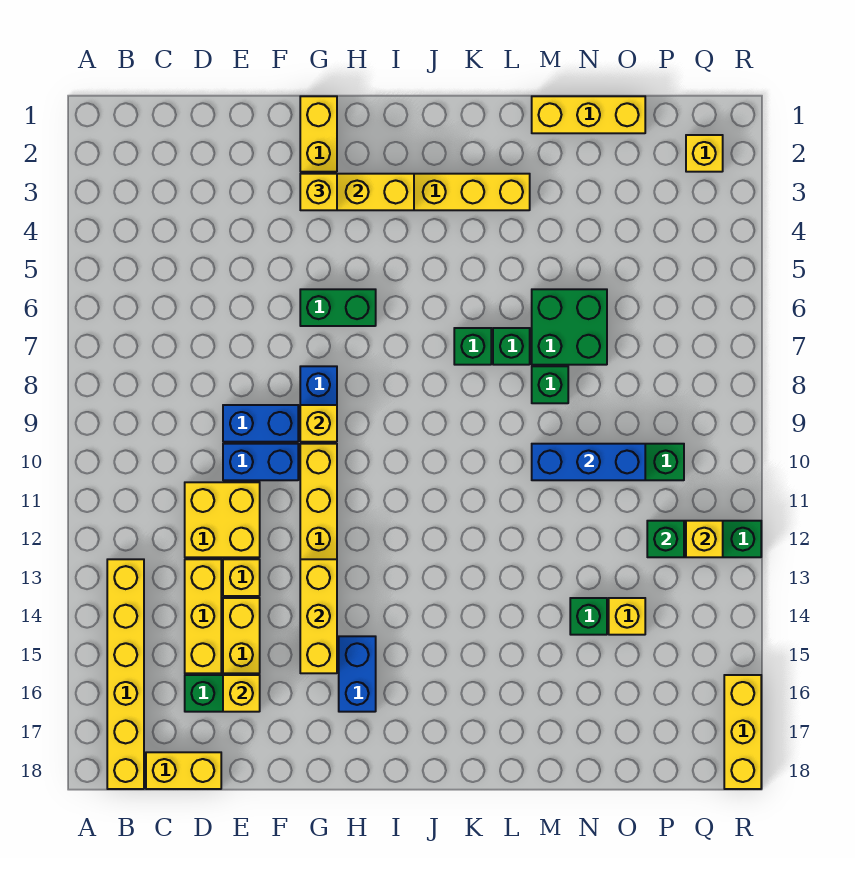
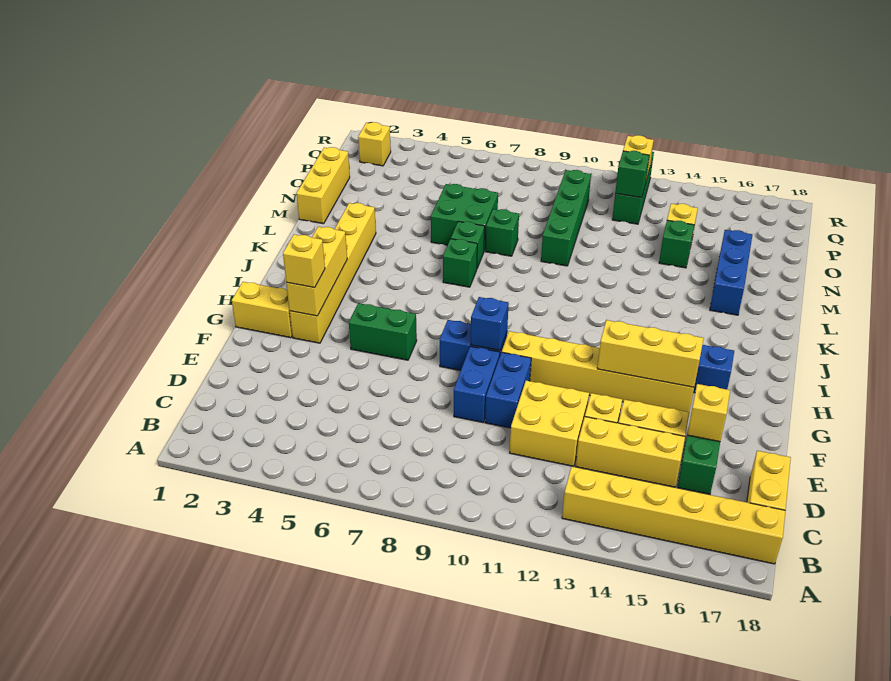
green 1x2 brick [300,289,376,326] -> green 1x2 brick turned to [349,303,417,360]
yellow 1x1 brick [300,405,337,442] -> blue 1x1 brick [471,297,509,351]
blue 1x3 brick [532,444,645,480] -> blue 1x3 brick moved to [710,230,752,315]
yellow 1x3 brick [724,675,761,789] -> none

